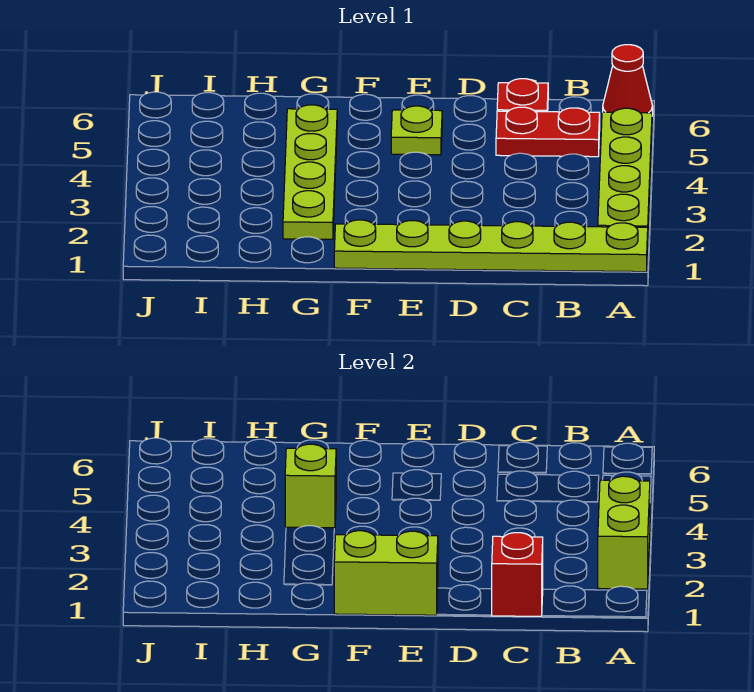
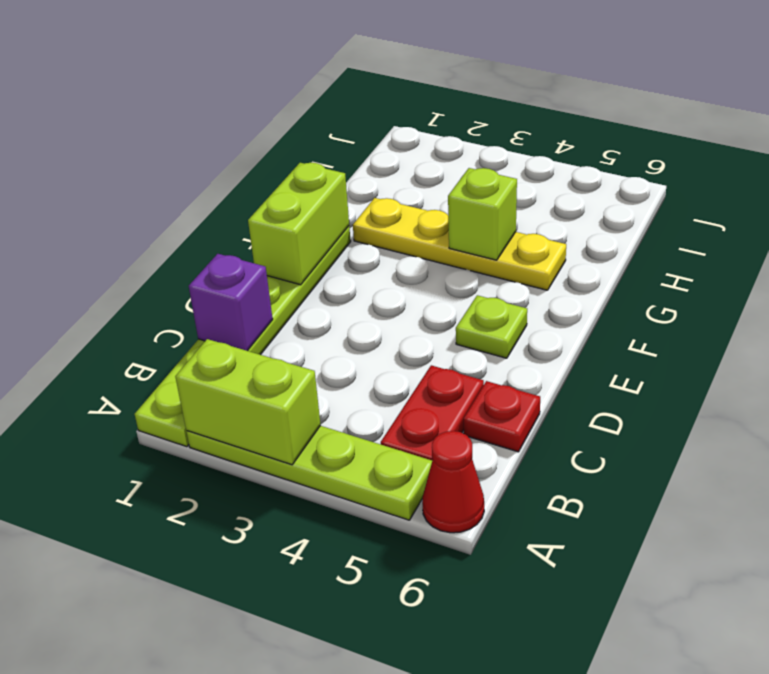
red 1x1 brick [492,533,543,616] -> purple 1x1 brick [189,254,273,351]
lime 1x4 plate [283,105,337,239] -> yellow 1x4 plate [353,198,566,290]

